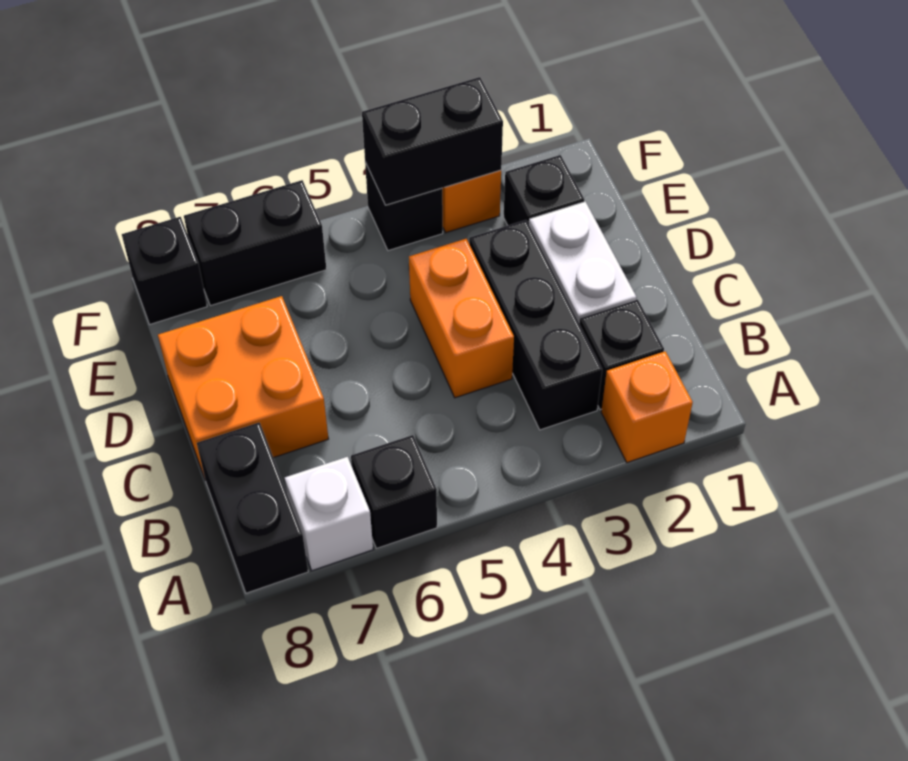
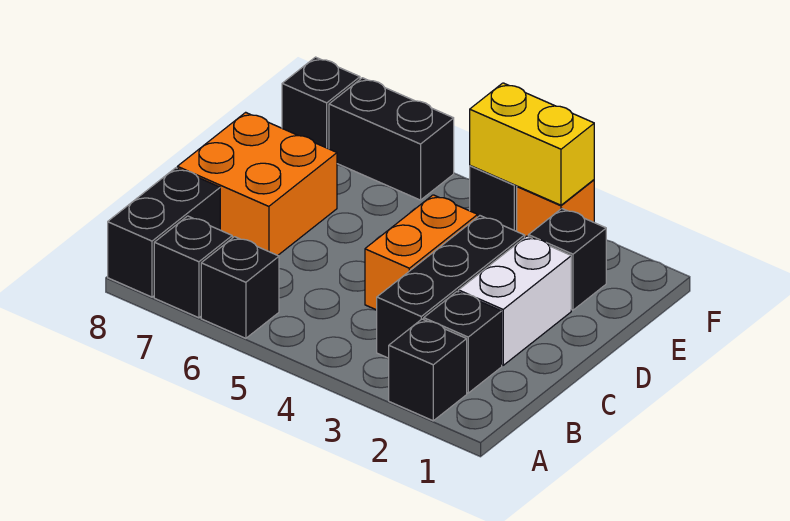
orange 1x1 brick [601,351,693,463] -> black 1x1 brick [389,319,467,421]
white 1x1 brick [285,457,373,571] -> black 1x1 brick [154,216,232,318]
black 1x2 brick [362,77,503,205] -> yellow 1x2 brick [470,83,594,205]

